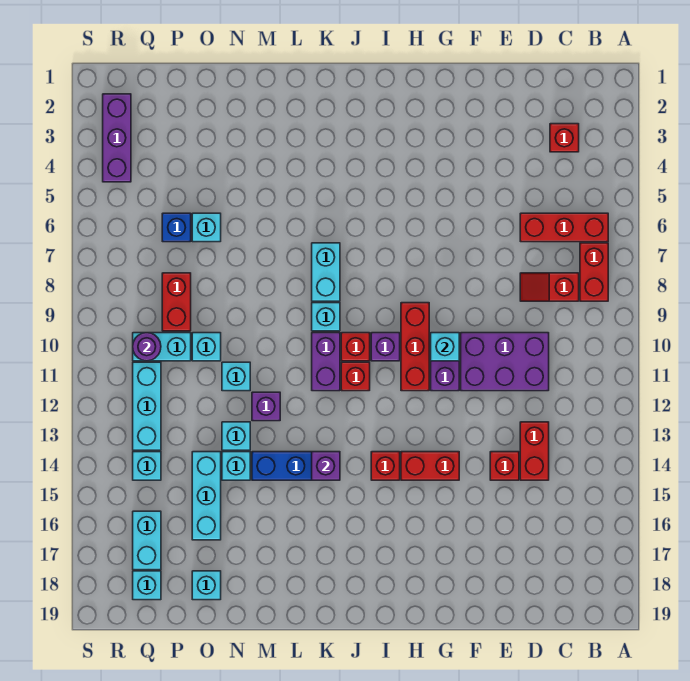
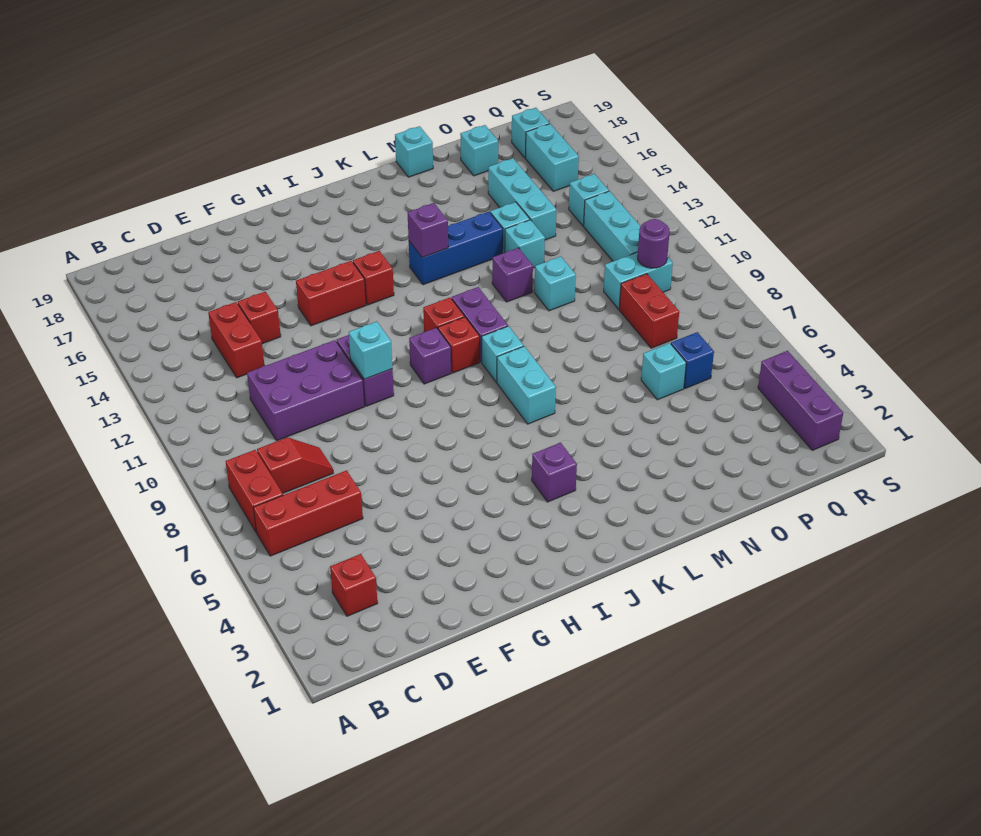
red 1x3 brick [401,303,429,391] -> none
none -> purple 1x1 brick [532,443,577,502]
cyan 1x1 brick [192,333,221,361] -> cyan 1x1 brick moved to [395,126,433,177]

